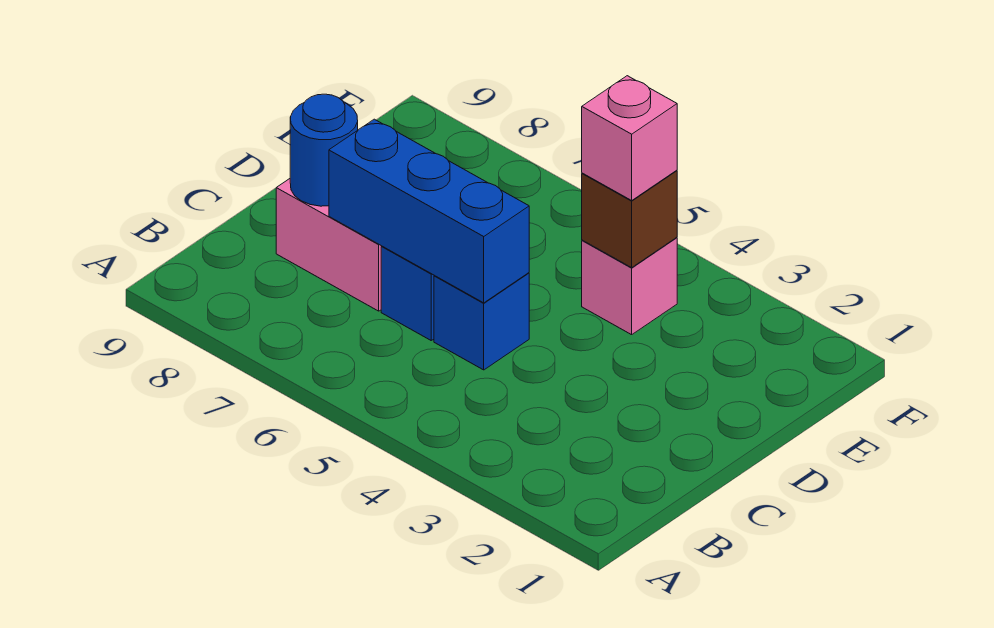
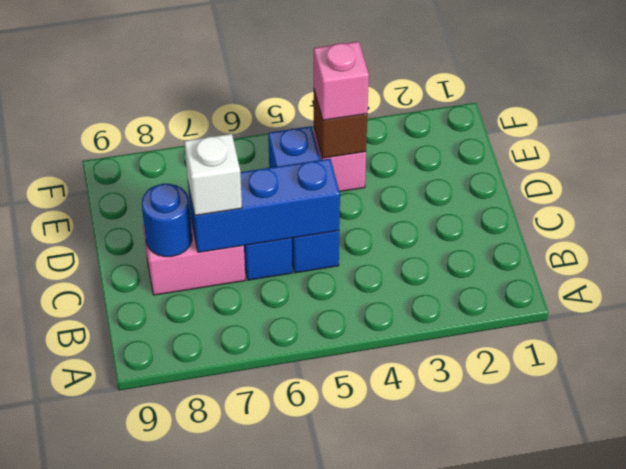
blue 1x1 brick [434,273,529,370] -> blue 1x3 brick [268,126,339,273]
none -> white 1x1 brick [184,134,242,215]

